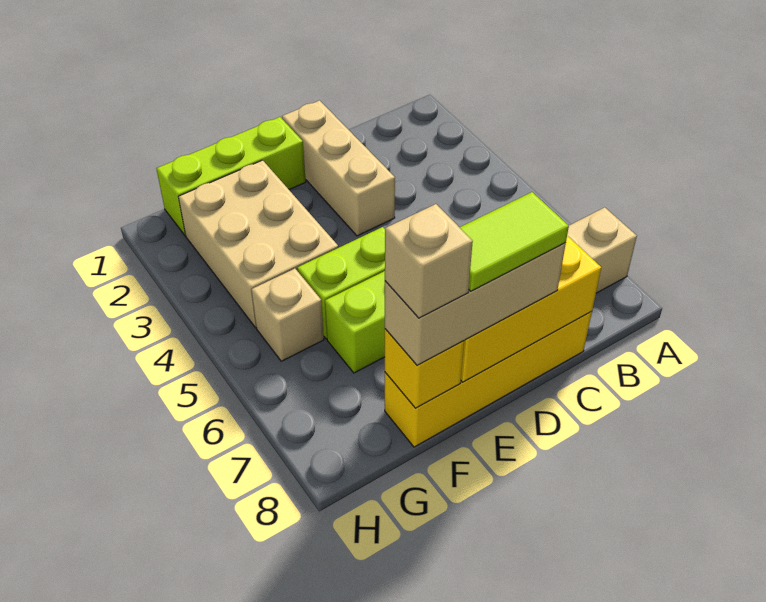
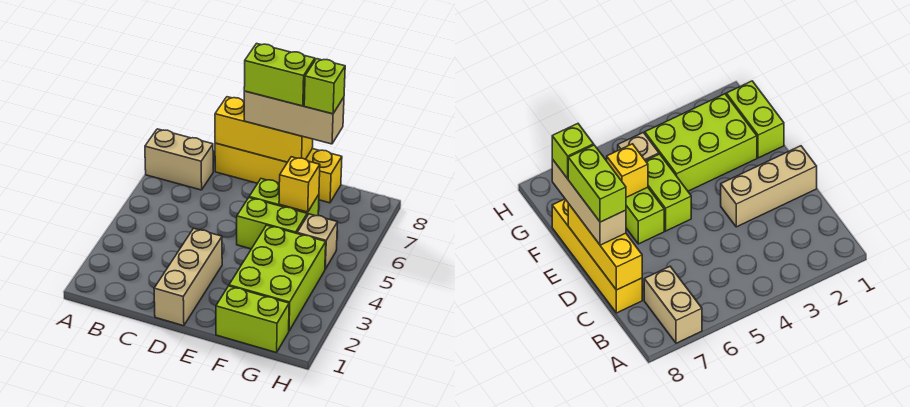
lime 1x2 tile [459,192,569,291] -> lime 1x2 brick [244,44,315,106]
lime 1x3 brick [156,117,306,236] -> lime 1x2 brick [216,286,289,353]
tan 2x3 brick [179,160,338,328] -> lime 2x3 brick [229,225,326,331]
yellow 1x1 brick [385,329,464,408] -> yellow 1x1 brick moved to [279,157,320,212]
tan 1x1 brick [385,204,473,318] -> lime 1x1 brick [304,59,345,114]

